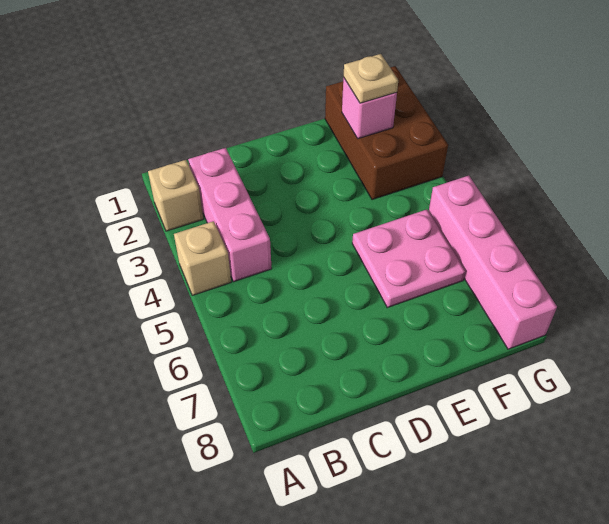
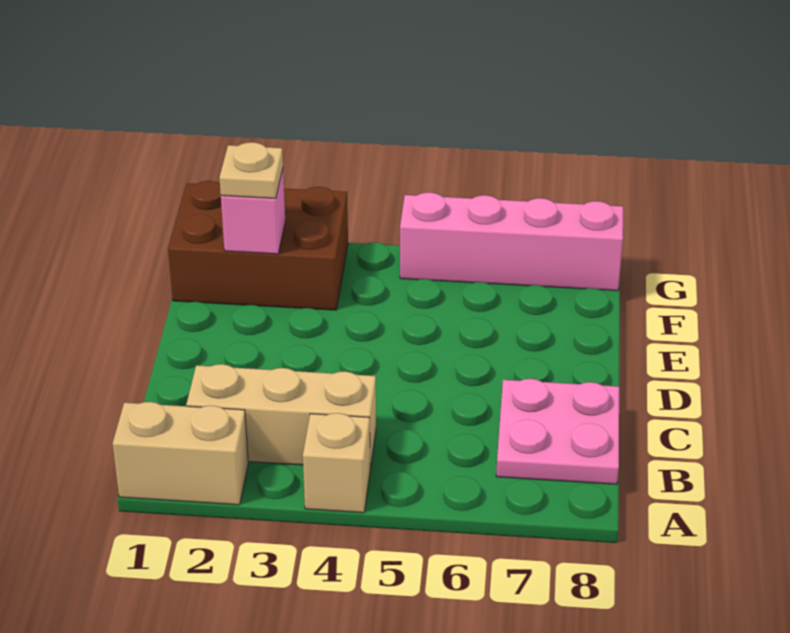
tan 1x1 brick [148,160,203,231] -> tan 1x2 brick [113,402,248,505]
pink 1x3 brick [188,148,272,282] -> tan 1x3 brick [186,364,376,469]
pink 2x2 plate [352,210,466,308] -> pink 2x2 plate moved to [496,379,619,484]

